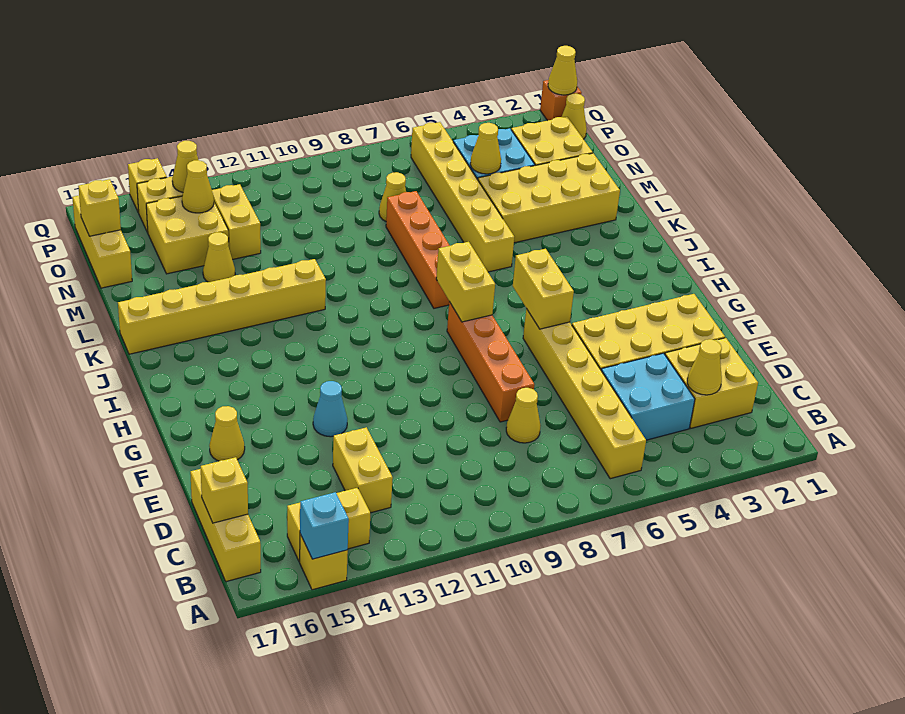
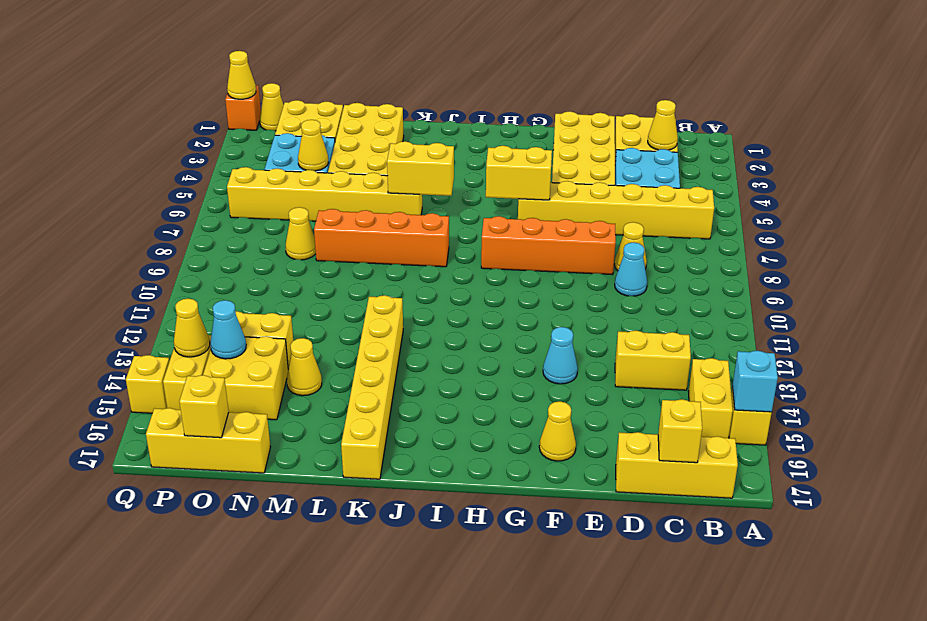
none -> cyan 1x1 cone [615,243,647,296]
yellow 1x2 brick [436,242,495,322] -> yellow 1x2 brick moved to [387,141,454,196]
yellow 1x1 cone [182,160,214,213] -> cyan 1x1 cone [210,300,246,359]

